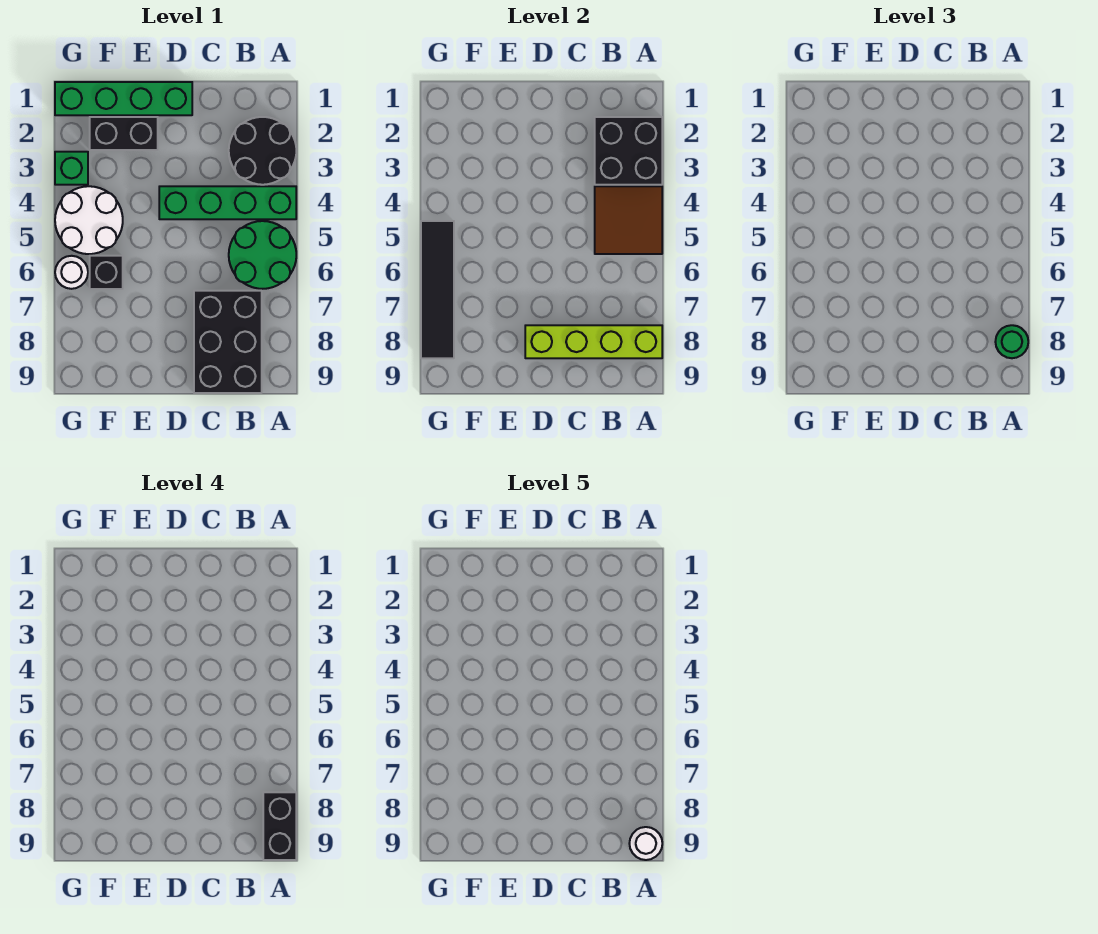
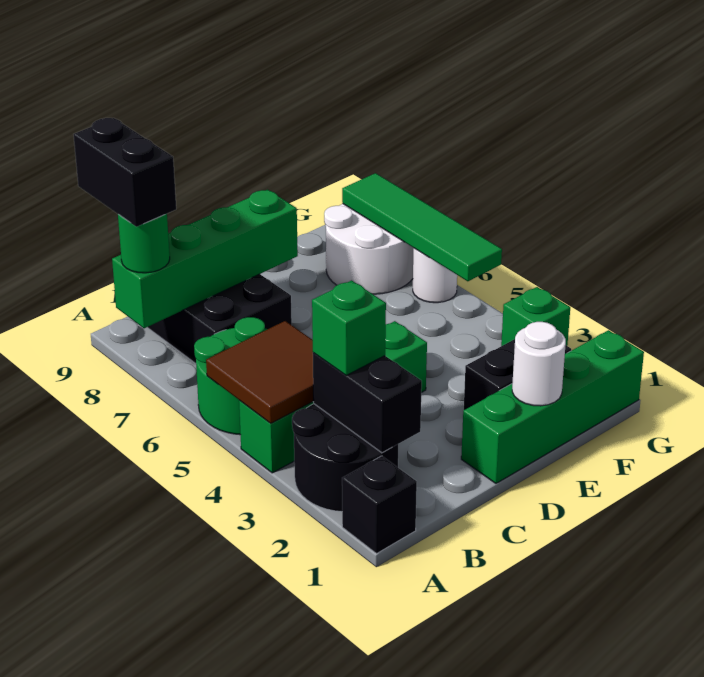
black 2x2 brick [595,117,662,185] -> black 1x2 brick [313,353,422,453]
lime 1x4 brick [525,325,662,358] -> green 1x4 brick [112,190,298,328]
white 1x1 round brick [629,827,662,860] -> white 1x1 round brick moved to [512,322,566,406]
none -> green 1x1 brick [312,280,386,375]
white 2x2 round brick [55,186,123,254] -> white 2x2 round brick moved to [324,204,414,294]
black 1x1 brick [90,256,123,289] -> black 1x1 brick moved to [342,456,417,554]
black 1x4 tile [421,221,454,358] -> green 1x4 tile [342,173,502,281]

